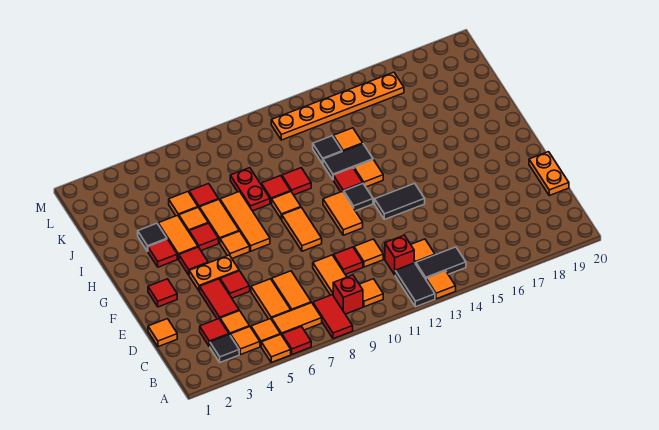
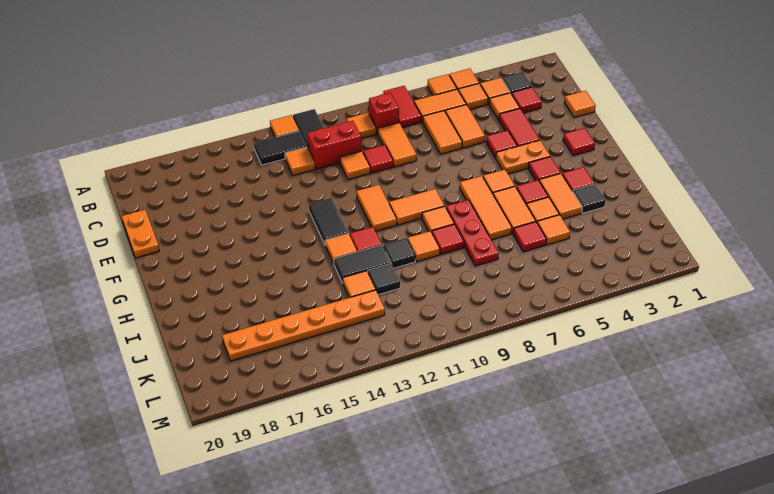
red 1x1 tile [282,327,311,354] -> orange 1x1 tile [427,74,457,95]
red 1x1 brick [385,235,414,275] -> red 1x2 brick [307,121,362,169]
orange 1x2 tile [282,207,322,251] -> orange 1x2 tile turned to [389,189,445,225]
black 1x2 tile [375,183,425,219] -> black 1x2 tile turned to [309,198,348,246]
black 1x1 tile [344,184,373,211] -> black 1x1 tile moved to [383,238,416,268]
red 1x2 plate [230,168,270,211] -> red 1x3 plate [446,200,499,266]
red 1x1 tile [282,168,311,195] -> orange 1x1 tile [408,231,440,261]
orange 1x6 plate [271,72,404,140] -> orange 1x6 plate moved to [222,290,385,361]

